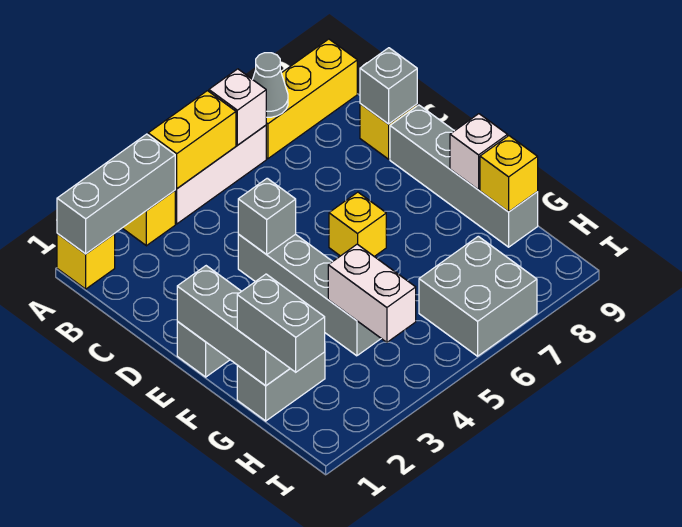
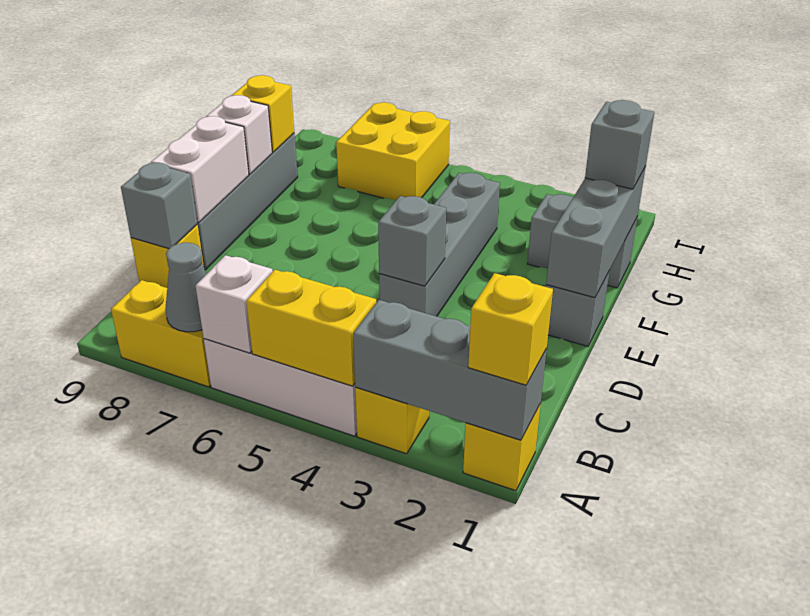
yellow 1x3 brick [266,39,357,159] -> yellow 1x2 brick [111,280,211,387]
yellow 1x1 brick [329,192,386,257] -> yellow 1x1 brick moved to [468,273,553,385]
grey 1x2 brick [237,274,325,372] -> grey 1x1 brick [585,100,654,189]
white 1x2 brick [328,244,416,342] -> white 1x2 brick moved to [151,116,249,223]
grey 2x2 brick [419,236,537,356] -> yellow 2x2 brick [336,102,450,200]

